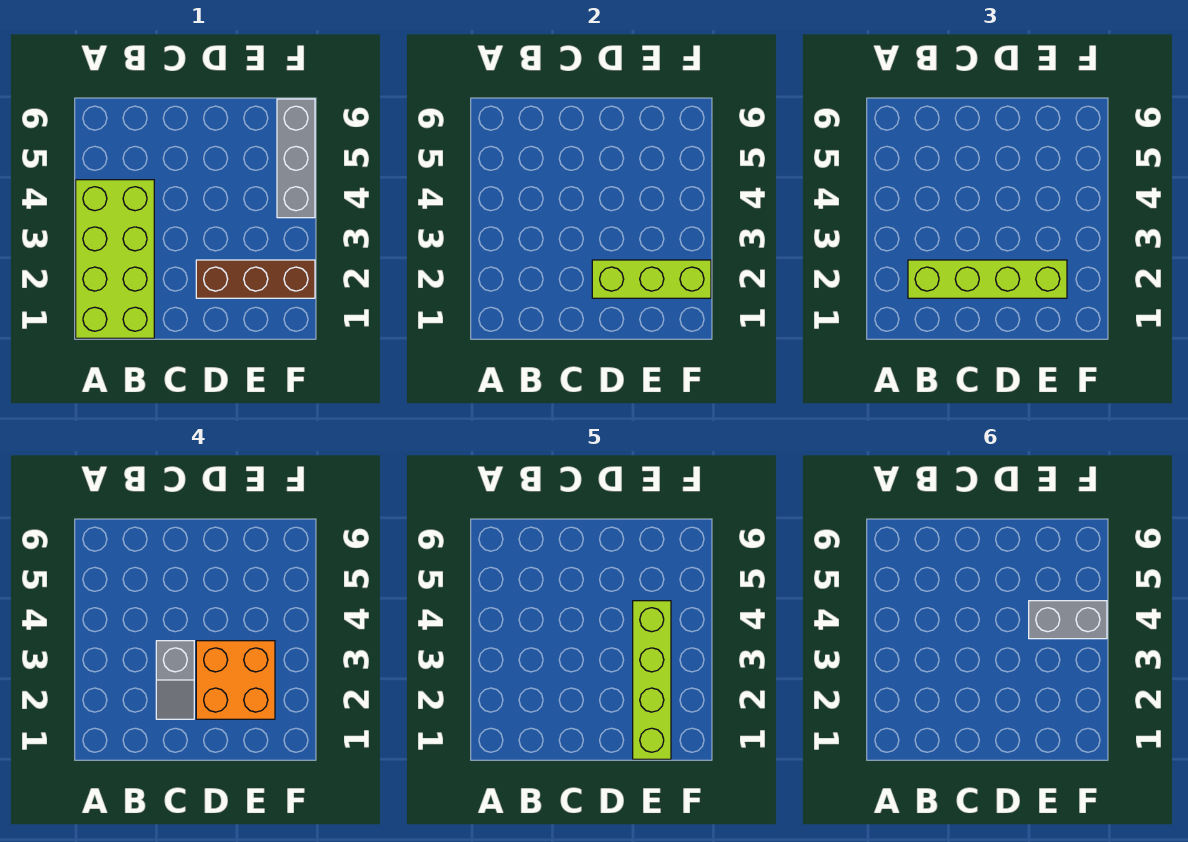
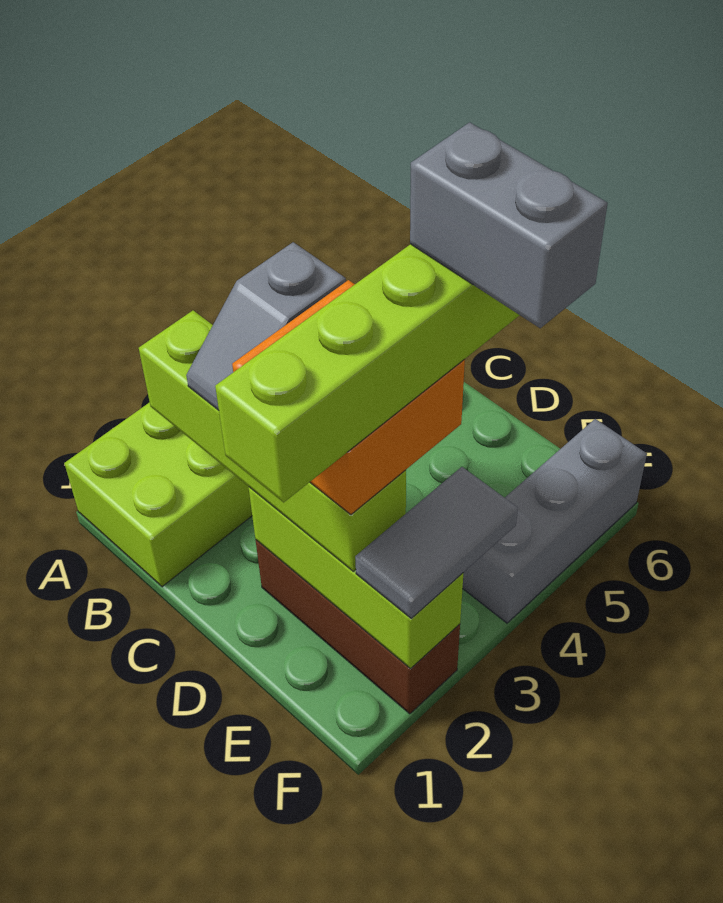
none -> grey 1x2 tile [355,467,518,619]

